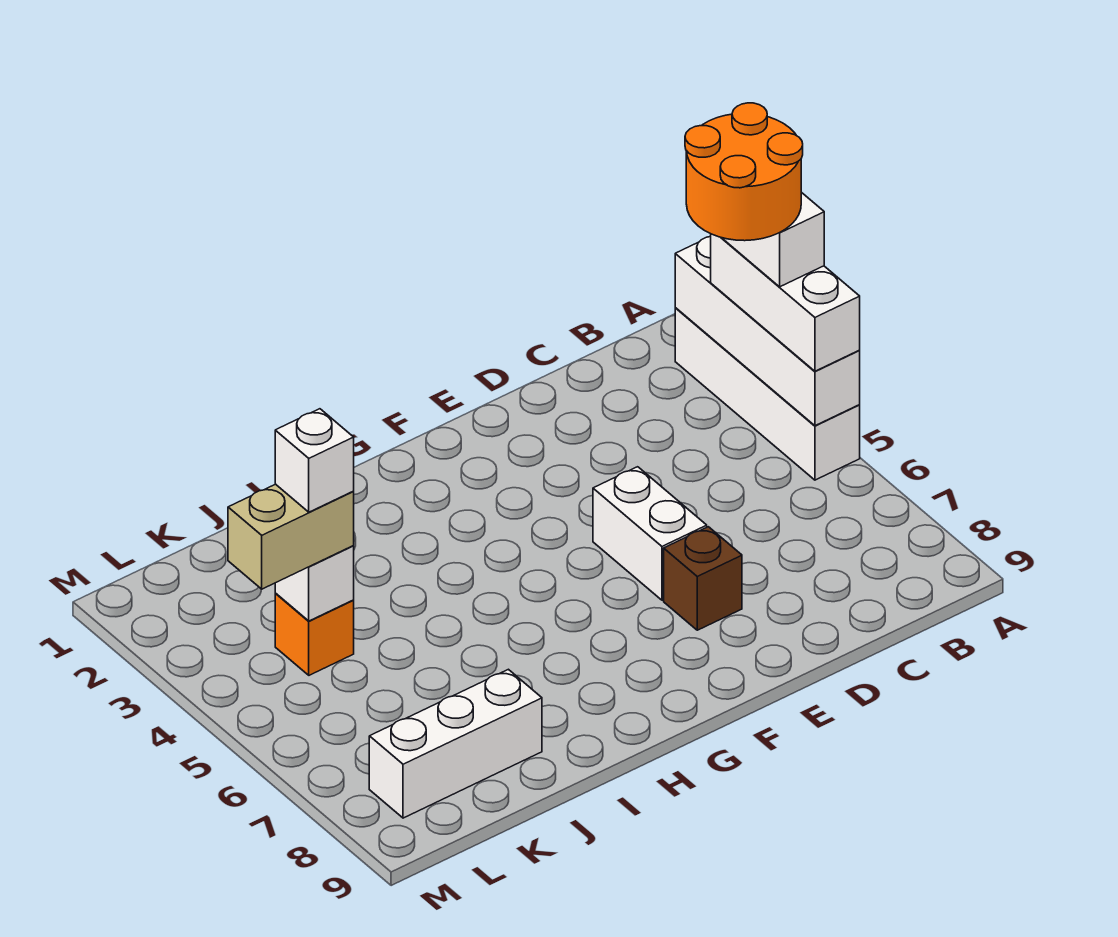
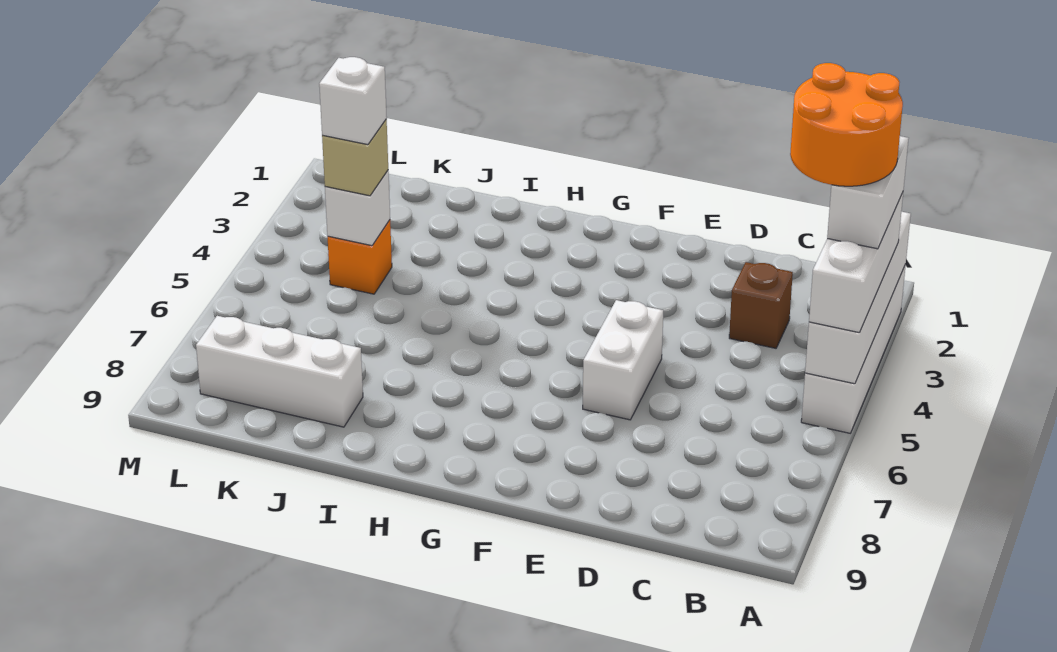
brown 1x1 brick [664,527,742,630] -> brown 1x1 brick moved to [729,262,793,348]
tan 1x2 brick [228,484,354,589] -> tan 1x1 brick [322,119,388,196]

